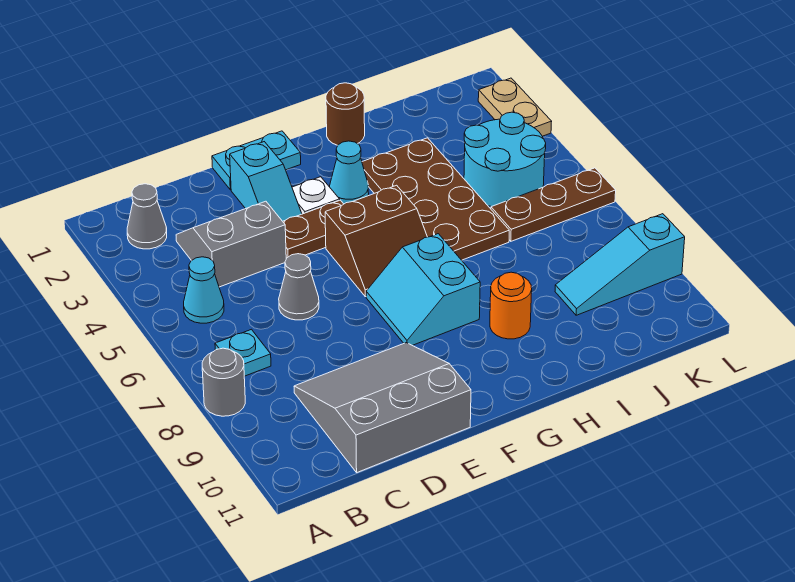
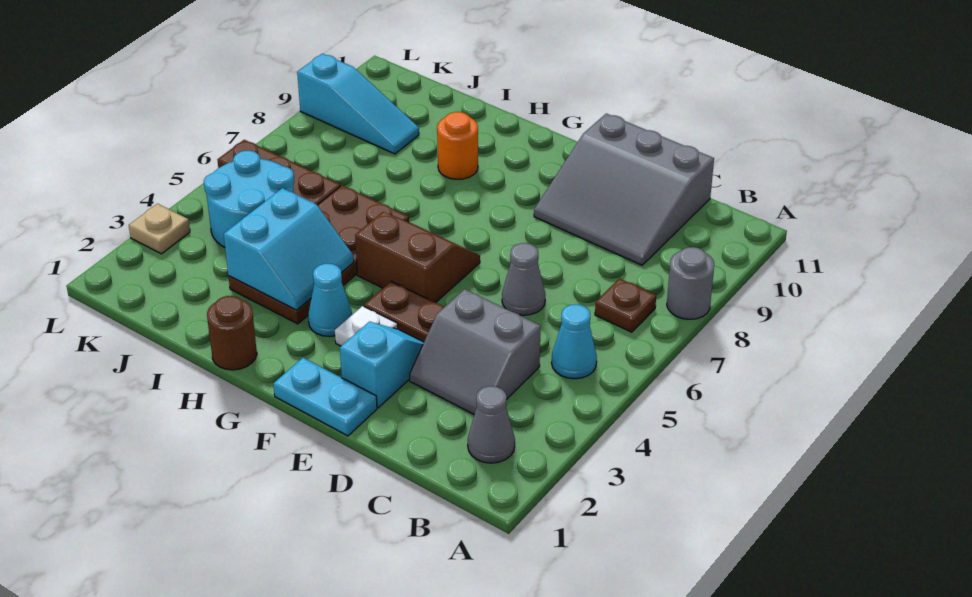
cyan 1x1 plate [215,329,271,376] -> brown 1x1 plate [595,278,656,332]
cyan 2x2 slope [366,234,480,345] -> cyan 2x2 slope moved to [224,188,354,310]
tan 1x2 plate [478,78,552,136] -> tan 1x1 plate [129,204,190,254]

